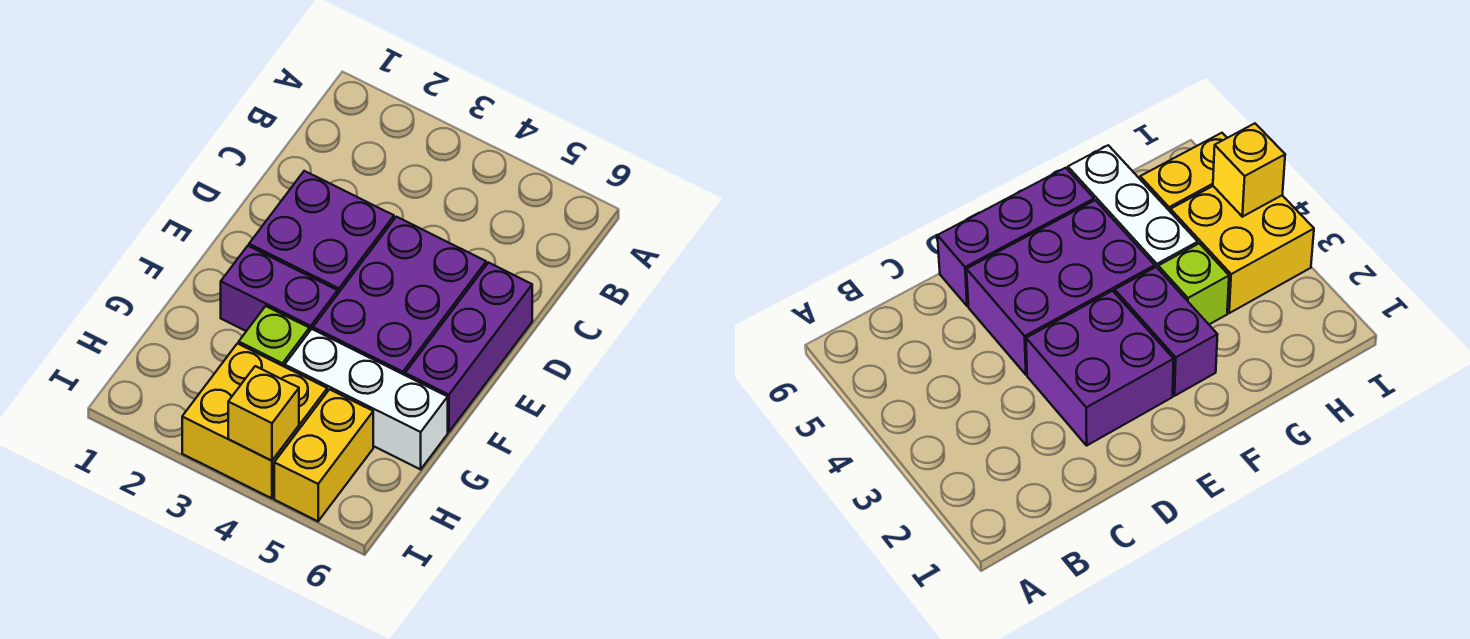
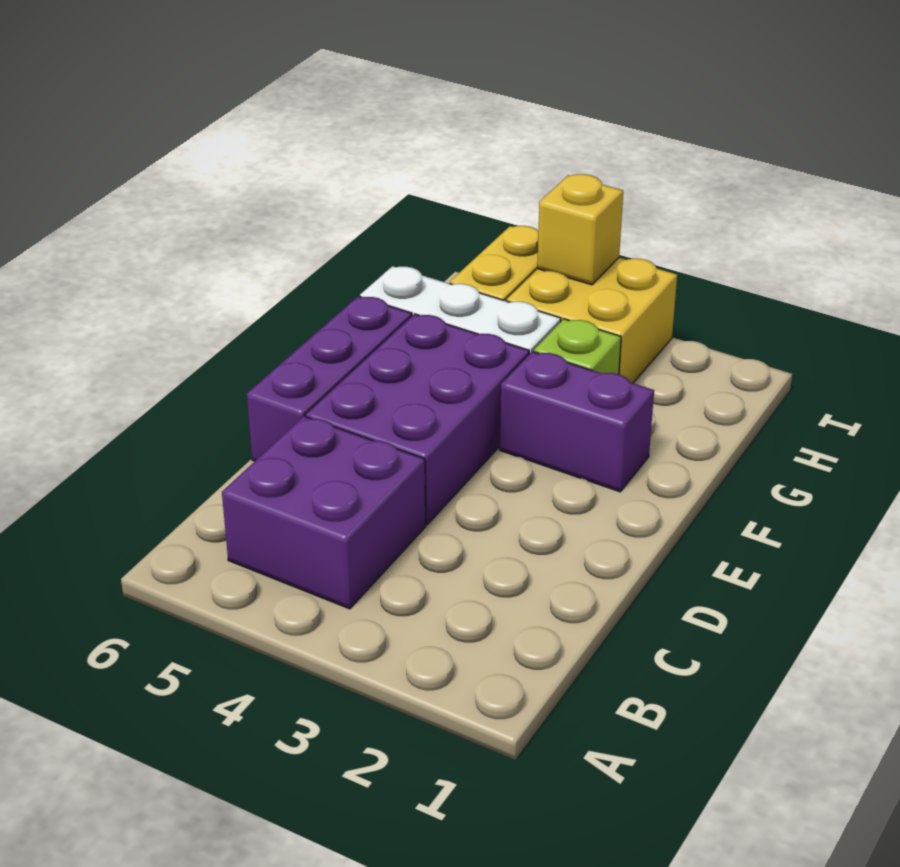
purple 2x2 brick [249,171,394,293] -> purple 2x2 brick moved to [222,416,426,609]

